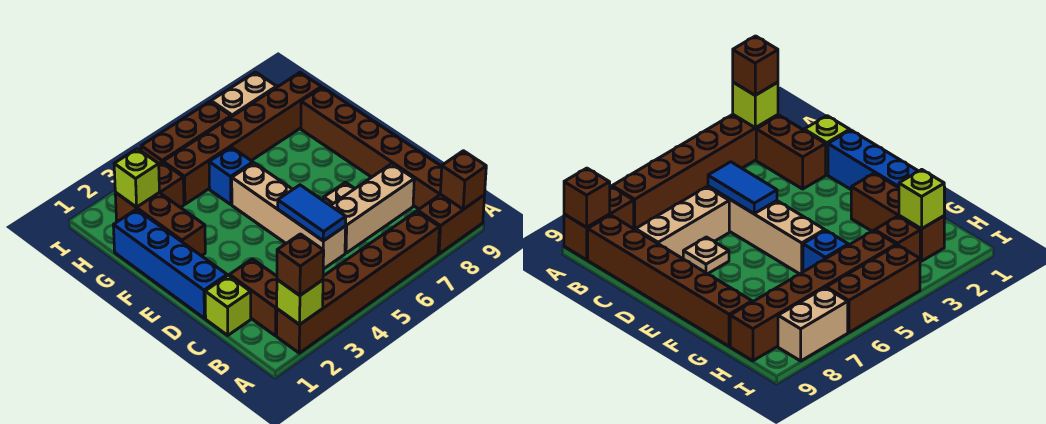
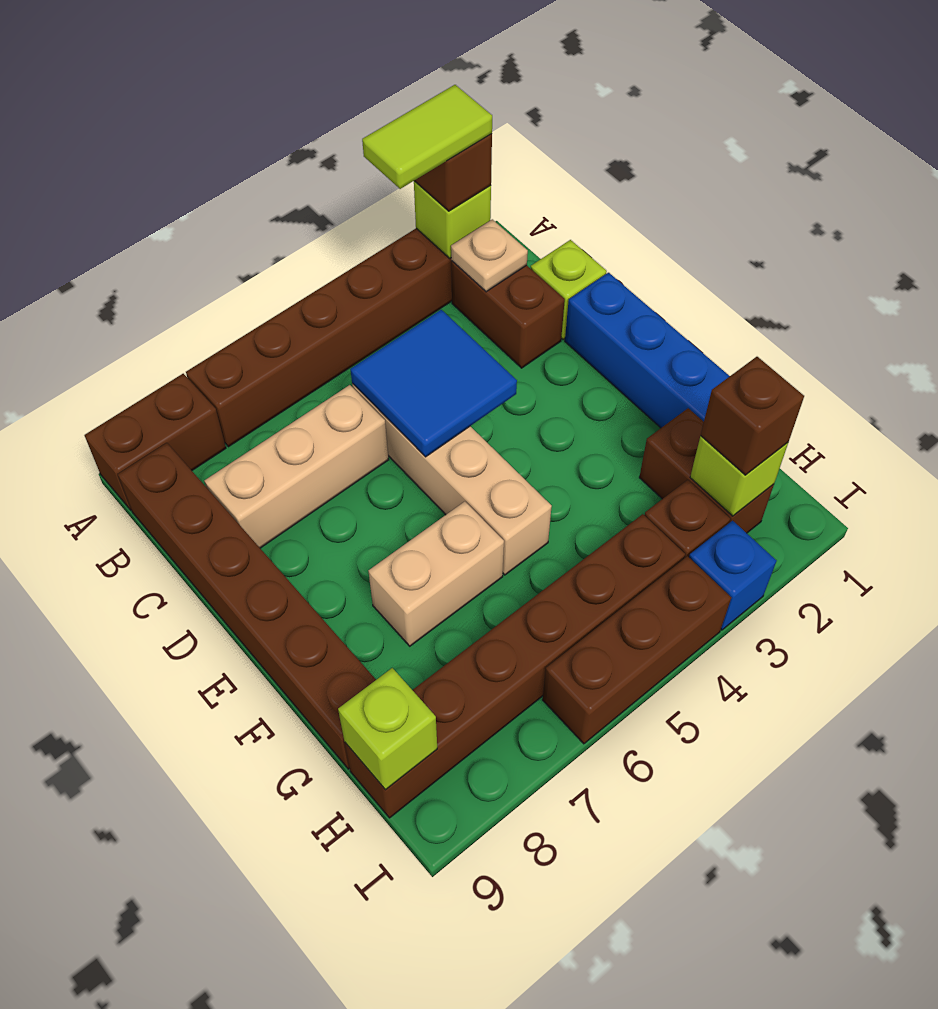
none -> lime 1x2 tile [362,85,492,189]
brown 1x1 brick [440,151,486,209] -> brown 1x1 brick moved to [701,357,804,475]
blue 1x2 tile [278,185,346,241] -> blue 2x2 tile [350,310,517,457]
tan 1x1 plate [324,182,355,206] -> tan 1x1 plate moved to [451,219,528,292]
brown 1x3 brick [115,192,205,256] -> brown 1x2 brick [639,408,774,533]
blue 1x1 brick [209,147,253,205] -> blue 1x1 brick moved to [689,521,777,630]
none -> lime 1x1 brick [338,668,437,790]
tan 1x2 brick [211,72,277,117] -> tan 1x2 brick moved to [368,501,504,646]

